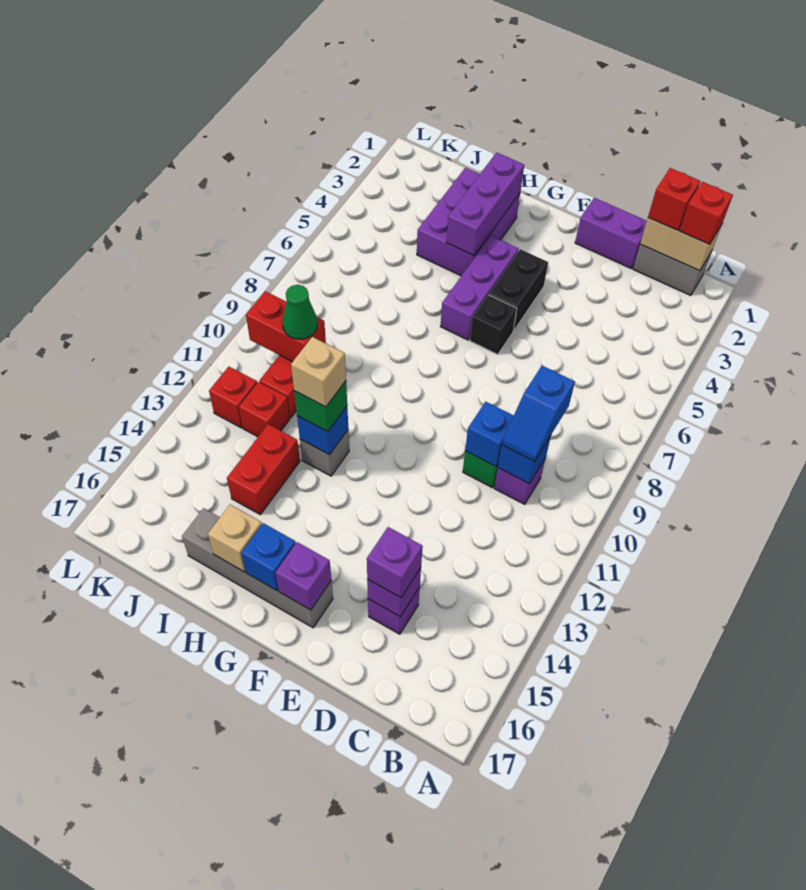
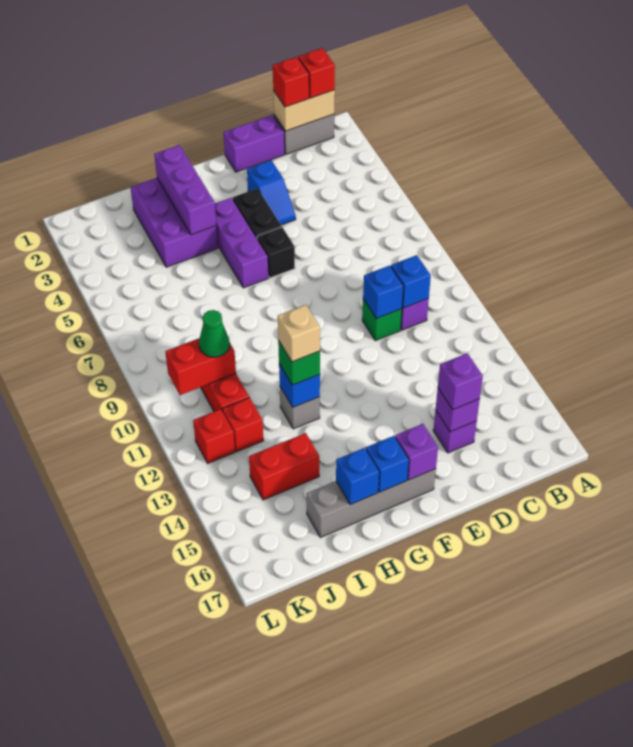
blue 1x2 slope [502,366,575,461] -> blue 1x2 slope moved to [247,160,296,225]
tan 1x1 brick [208,505,262,572] -> blue 1x1 brick [336,448,379,505]
red 1x2 brick [227,424,300,514] -> red 1x2 brick turned to [249,433,319,500]

